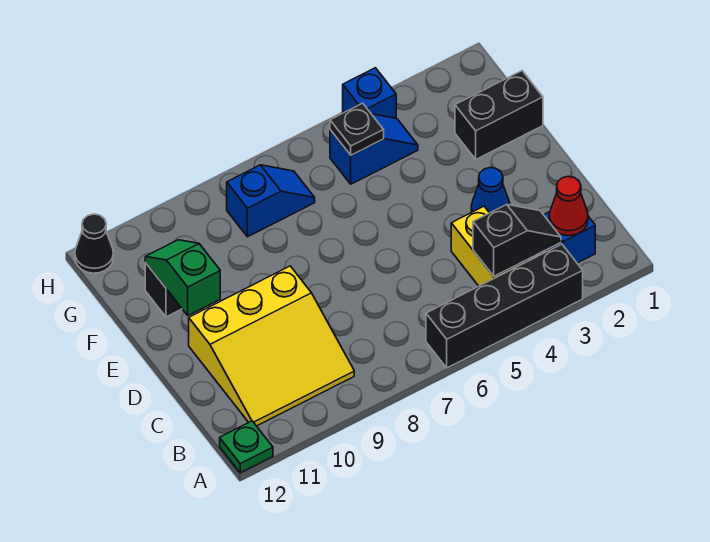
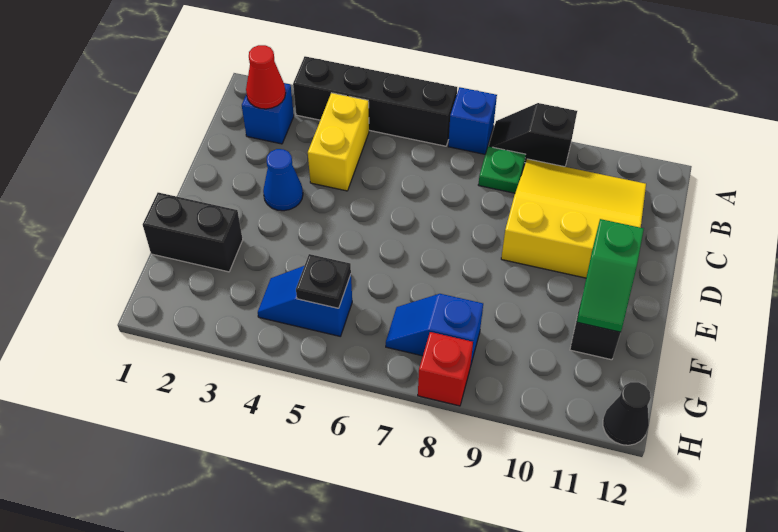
green 1x1 plate [220,421,273,473] -> green 1x1 plate moved to [478,146,526,193]
black 1x2 slope [473,204,561,276] -> black 1x2 slope moved to [489,103,577,167]
blue 1x1 brick [343,68,396,118] -> blue 1x1 brick moved to [448,87,497,154]
none -> red 1x1 brick [418,332,473,406]

